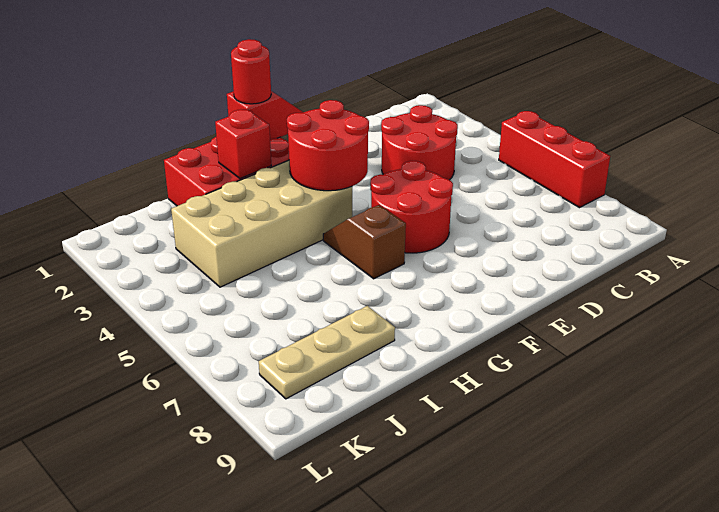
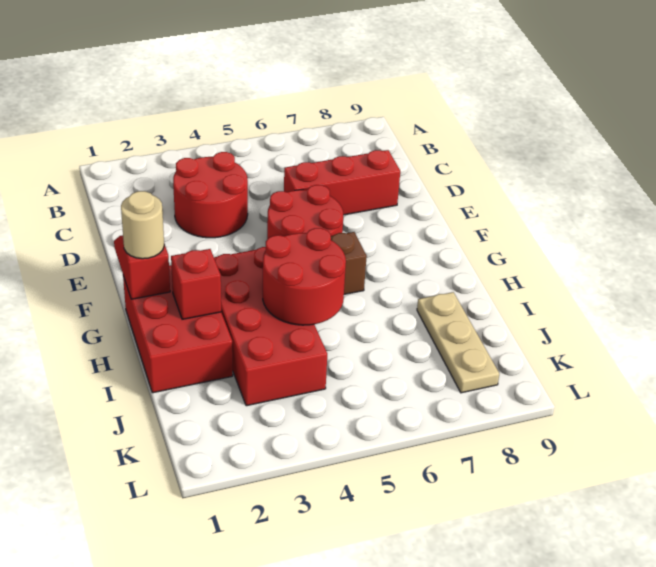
red 1x3 brick [499,111,610,208] -> red 1x3 brick moved to [284,150,400,215]
red 2x2 round brick [287,100,369,191] -> red 2x2 round brick moved to [263,228,346,325]
red 1x1 round brick [231,39,271,104] -> tan 1x1 round brick [121,191,164,259]
tan 2x4 brick [171,160,352,287] -> red 2x4 brick [214,247,327,406]

